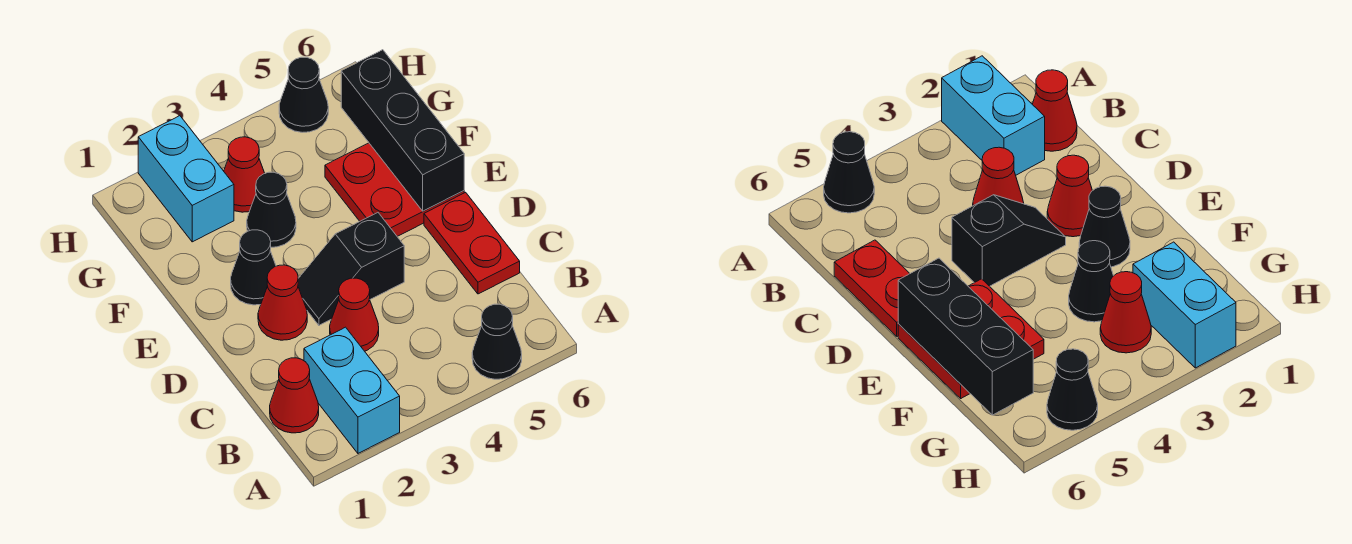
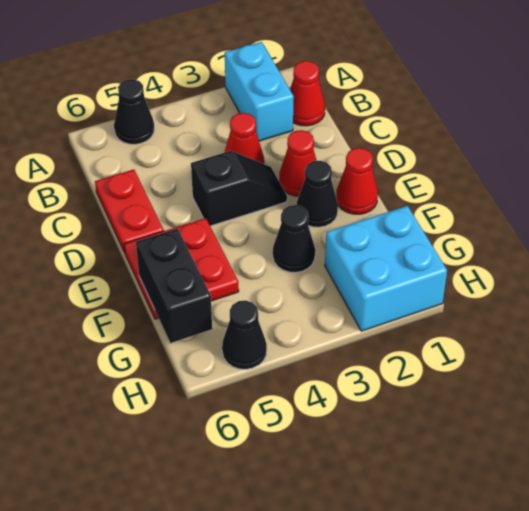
black 1x3 brick [341,50,464,211] -> black 1x2 brick [136,229,212,343]
cyan 1x2 brick [138,116,234,242] -> cyan 2x2 brick [325,206,447,331]
red 1x1 cone [224,137,265,212] -> red 1x1 cone moved to [336,148,378,214]

